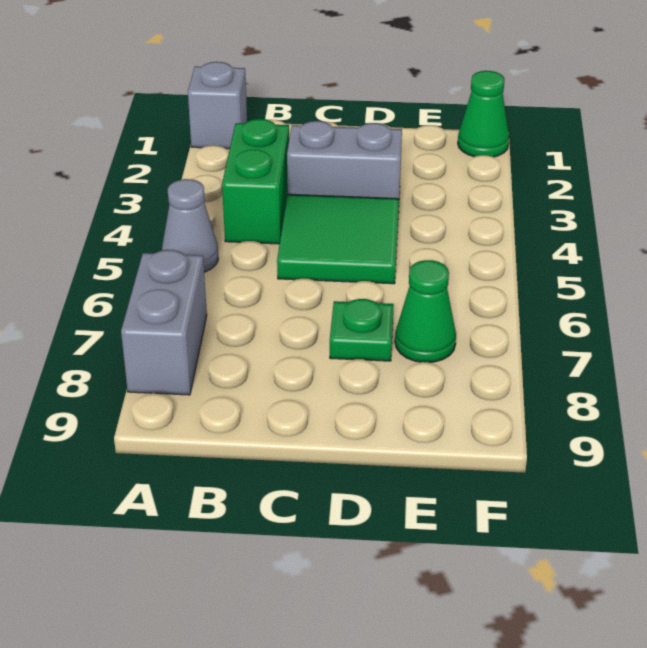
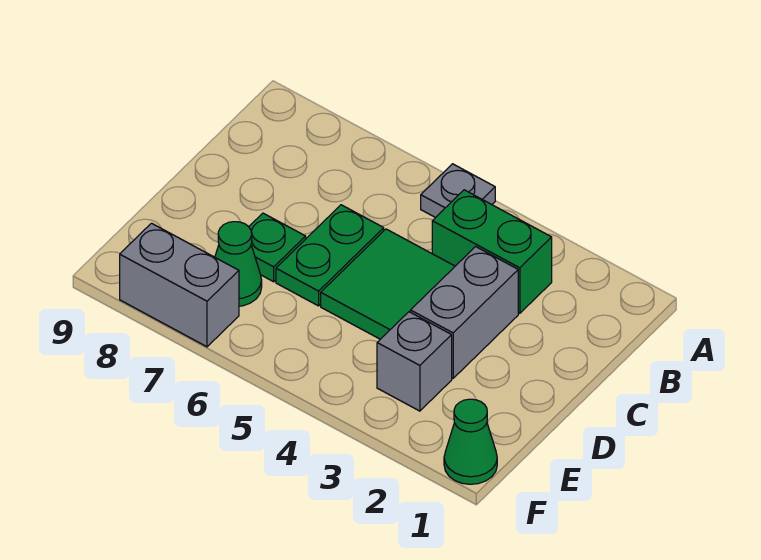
grey 1x1 brick [188,62,247,149] -> grey 1x1 brick moved to [377,312,452,411]
grey 1x1 cone [162,179,218,272] -> grey 1x1 plate [421,164,495,218]
grey 1x2 brick [121,250,207,395] -> grey 1x2 brick moved to [120,223,239,347]
none -> green 1x2 plate [276,205,384,306]

